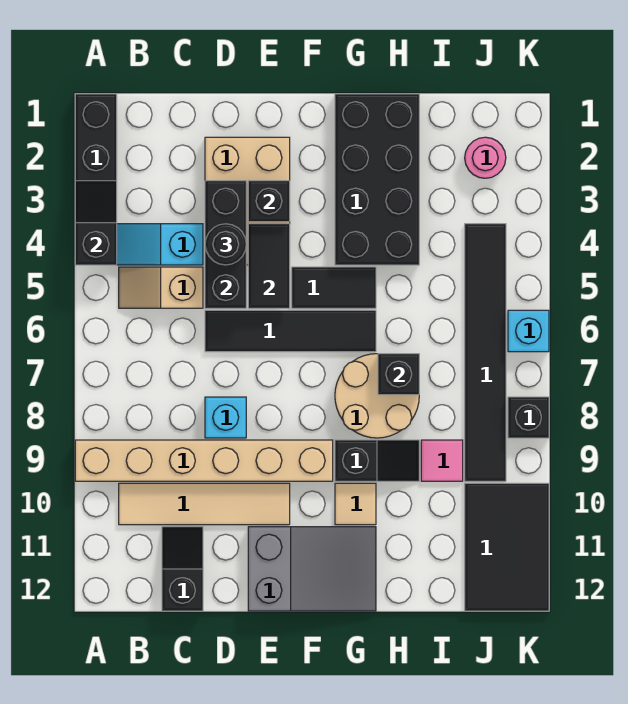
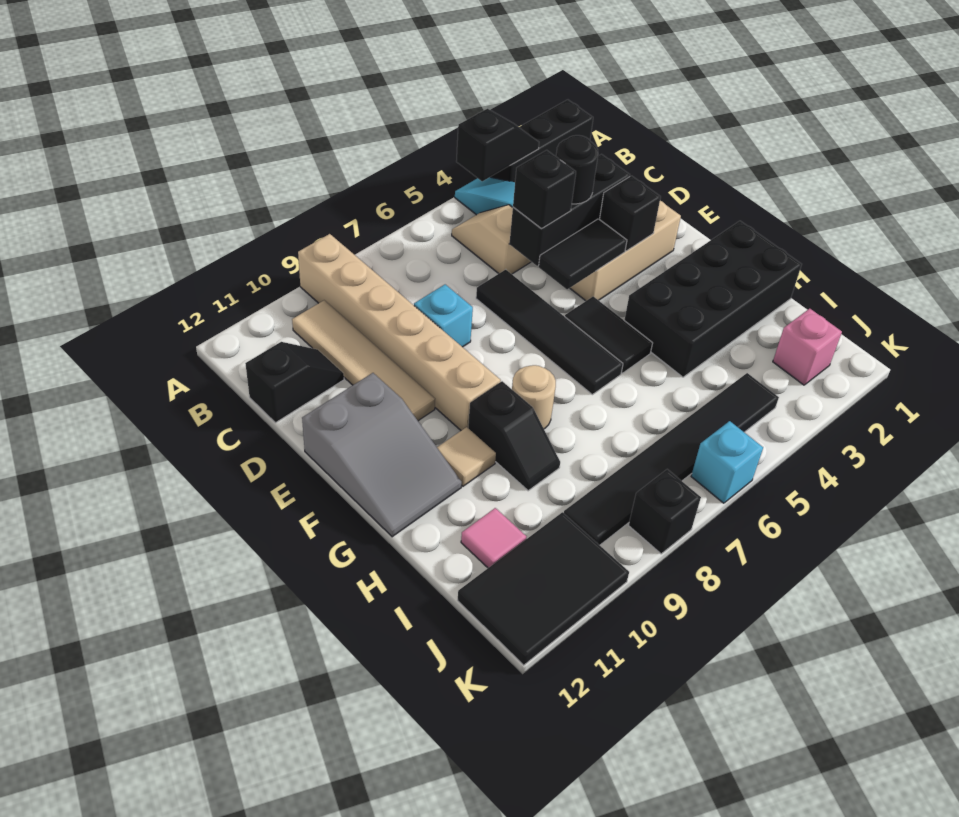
tan 2x2 round brick [335,354,419,438] -> tan 1x1 round brick [512,365,556,429]
black 1x1 brick [378,354,419,395] -> black 1x1 brick moved to [513,150,576,229]
pink 1x1 tile [421,440,463,481] -> pink 1x1 tile moved to [461,508,526,568]
pink 1x1 round brick [465,137,506,178] -> pink 1x1 brick [773,309,842,385]

